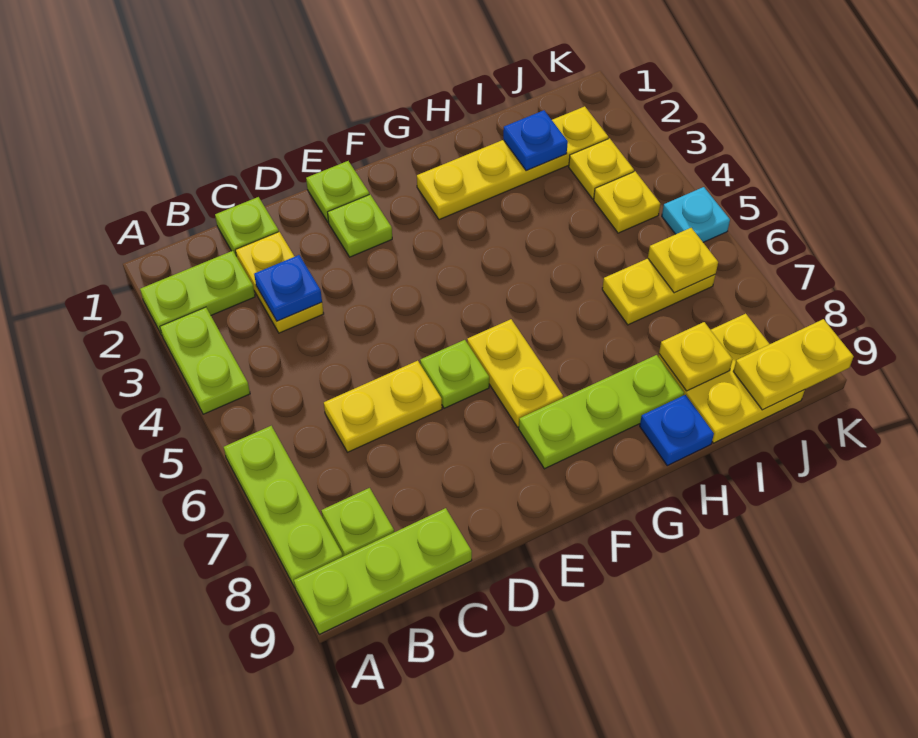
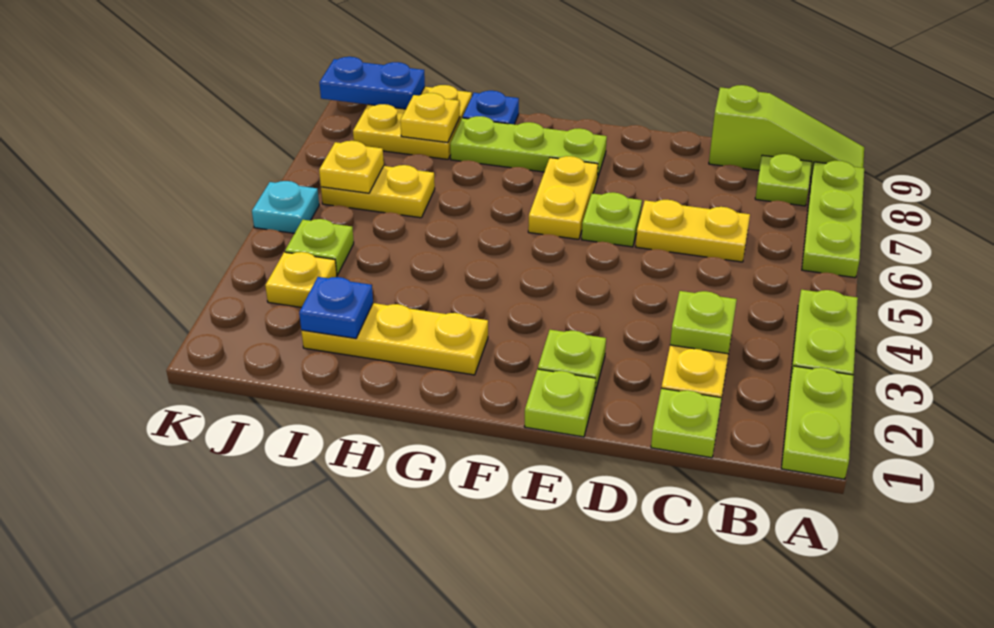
lime 1x2 plate [140,251,255,335] -> lime 1x2 plate turned to [781,366,854,479]
lime 1x3 plate [294,508,472,634] -> lime 1x3 slope [709,85,864,177]
blue 1x1 plate [254,255,322,321] -> lime 1x1 plate [670,291,737,354]
yellow 1x4 plate [417,106,608,220] -> yellow 1x3 plate [301,303,488,375]
yellow 1x1 plate [594,171,660,233] -> lime 1x1 plate [285,219,354,275]
yellow 1x2 plate [733,319,854,410] -> blue 1x2 plate [319,57,425,109]

